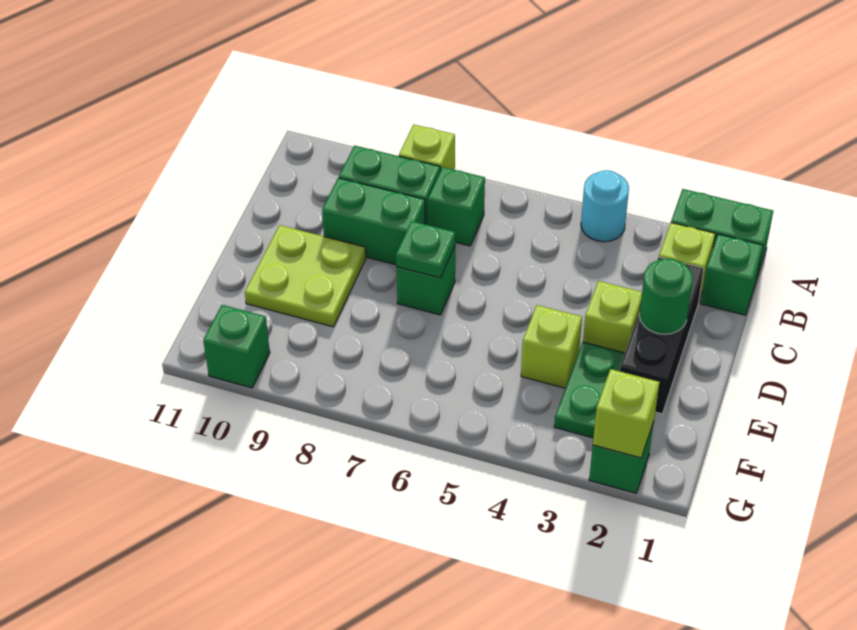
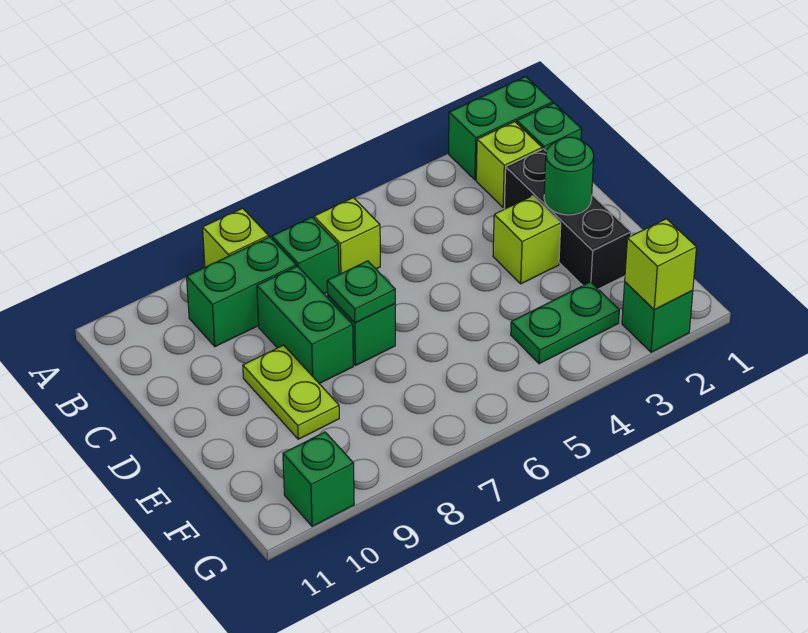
cyan 1x1 round brick [581,170,629,242] -> none
green 1x2 brick [322,178,425,265] -> green 1x2 brick turned to [257,266,353,384]
lime 2x2 plate [245,225,366,327] -> lime 1x2 plate [243,345,339,439]
green 1x2 plate [554,342,625,438] -> green 1x2 plate turned to [511,282,619,364]
lime 1x1 brick [521,305,582,388] -> lime 1x1 brick moved to [314,198,380,274]

